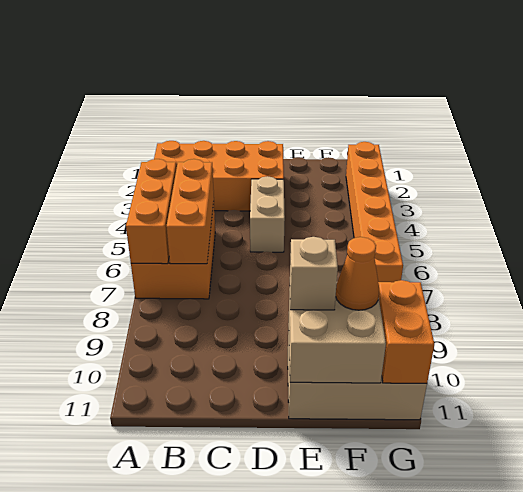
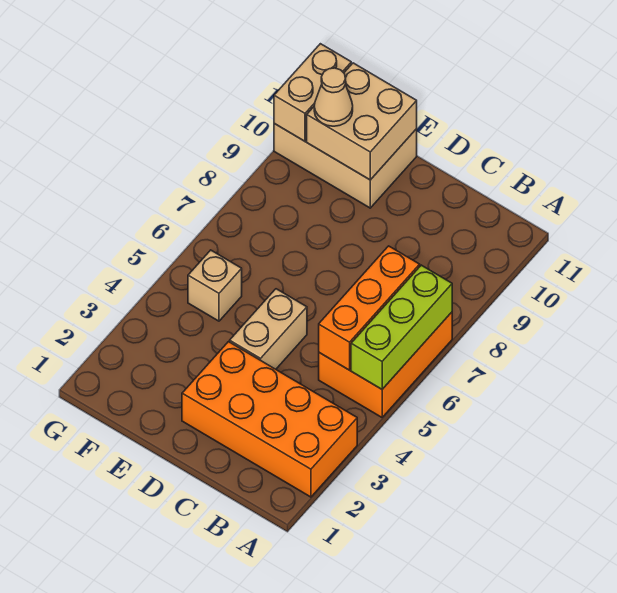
orange 1x3 brick [126,159,176,264] -> lime 1x3 brick [351,265,452,389]
tan 1x1 brick [290,237,338,310] -> tan 1x1 brick moved to [188,250,242,321]
orange 1x1 cone [336,237,379,310] -> tan 1x1 cone [314,68,353,126]
orange 1x6 brick [346,142,403,282] -> none
orange 1x2 brick [378,280,434,383] -> tan 1x2 brick [274,44,351,141]

